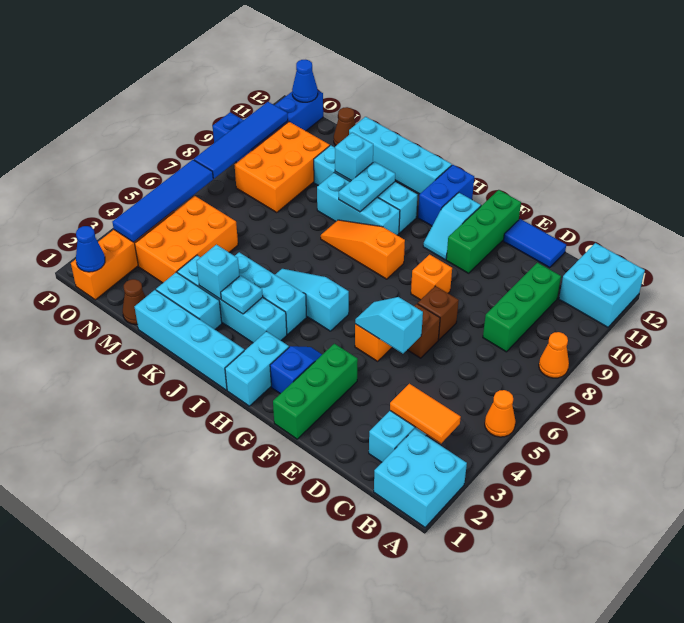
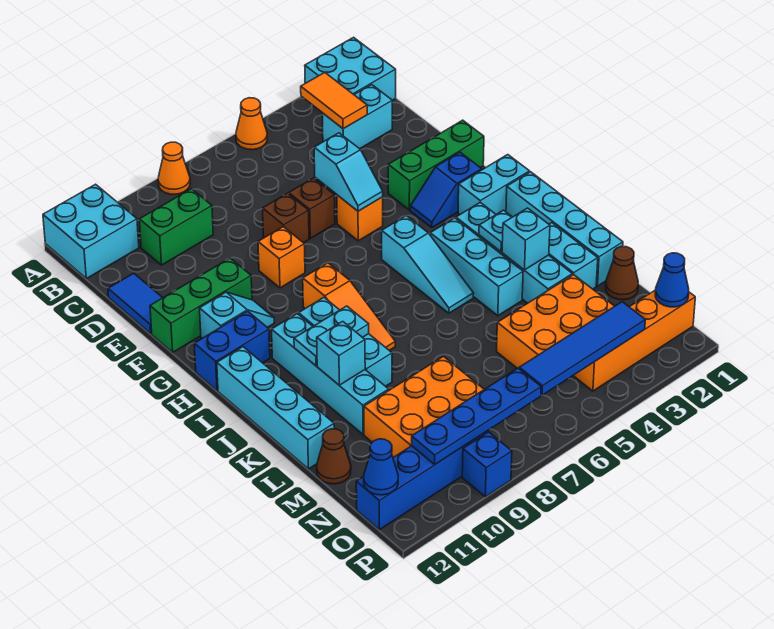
green 1x3 brick [483,263,561,352] -> green 1x2 brick [139,189,213,265]
blue 1x4 tile [194,102,288,178] -> blue 1x4 plate [412,368,541,464]

